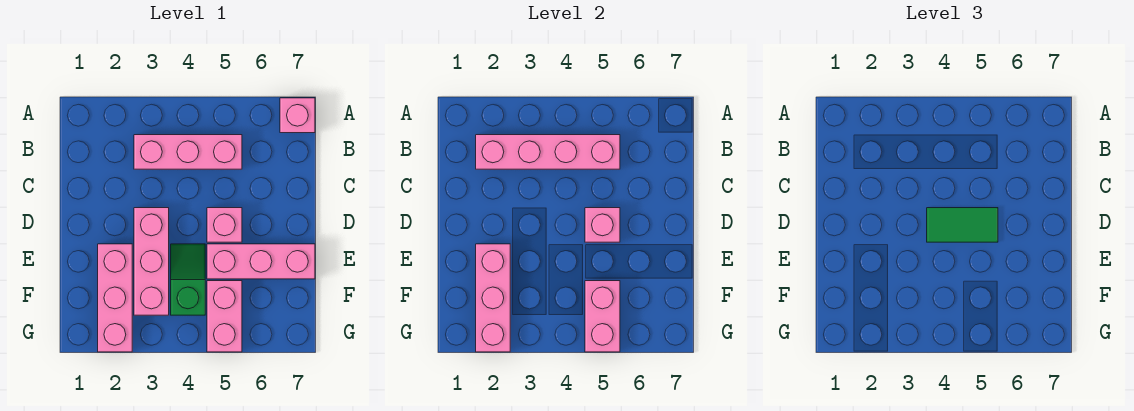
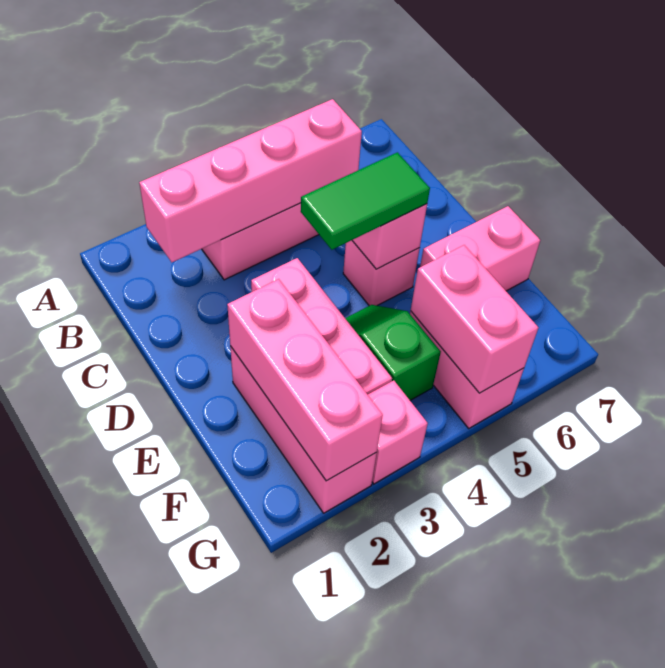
pink 1x1 brick [280,98,315,133] -> pink 1x1 brick moved to [368,380,428,484]
pink 1x3 brick [207,244,315,279] -> pink 1x2 brick [420,206,540,291]

